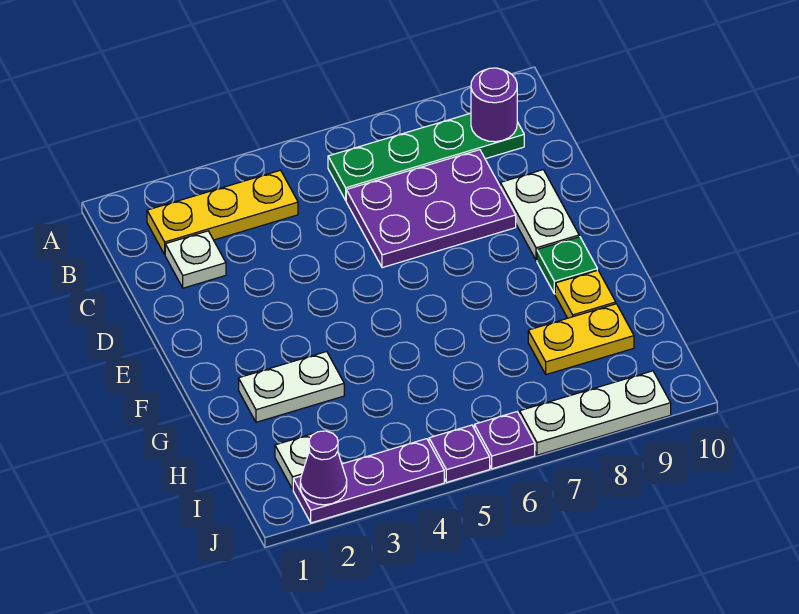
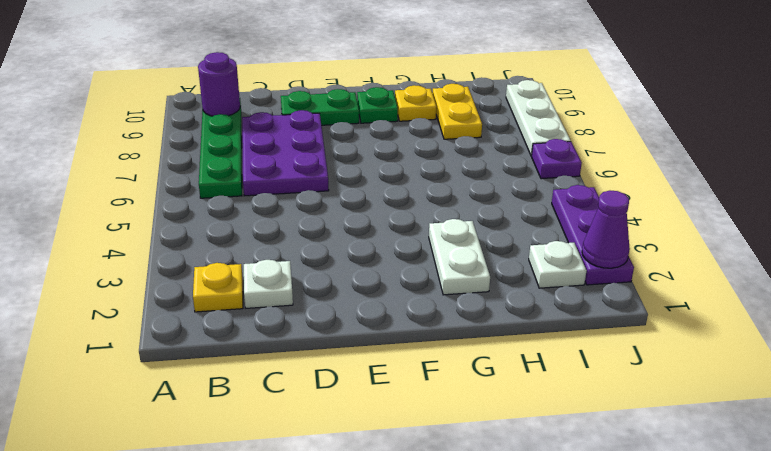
yellow 1x3 plate [147,170,298,254] -> yellow 1x1 plate [193,263,243,312]
white 1x2 plate [500,170,579,260] -> green 1x2 plate [281,89,359,125]
purple 1x1 plate [429,425,490,482] -> none

